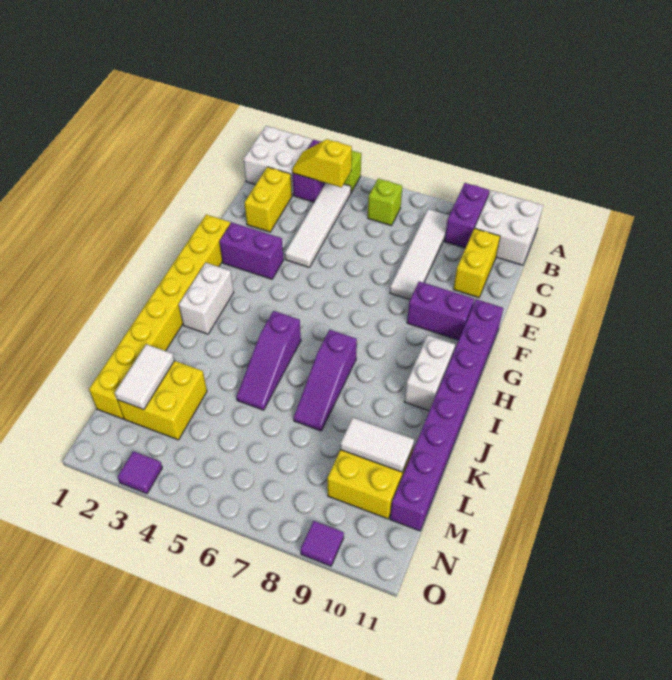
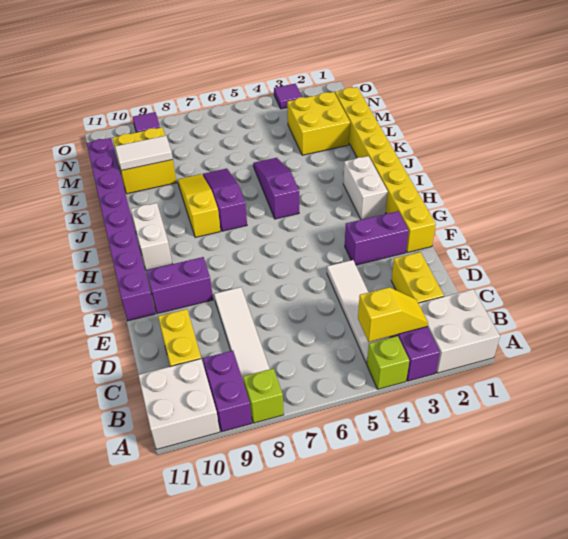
lime 1x1 brick [368,179,402,226] -> lime 1x1 brick moved to [243,368,284,423]
none -> yellow 1x3 slope [178,174,221,237]
white 1x2 tile [115,344,175,409] -> none

